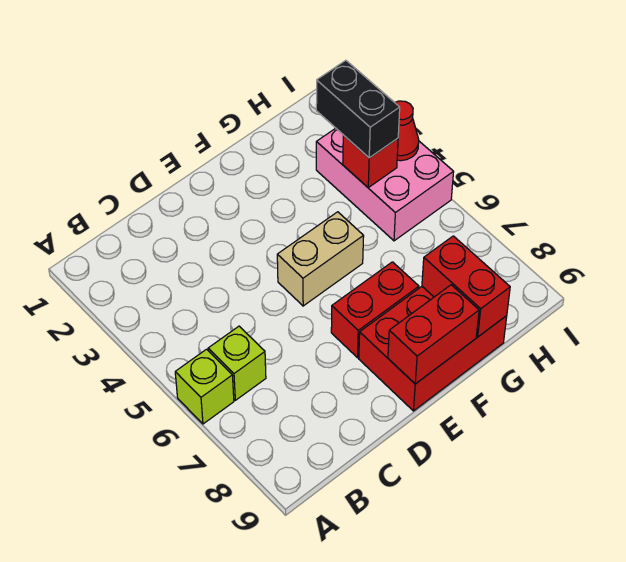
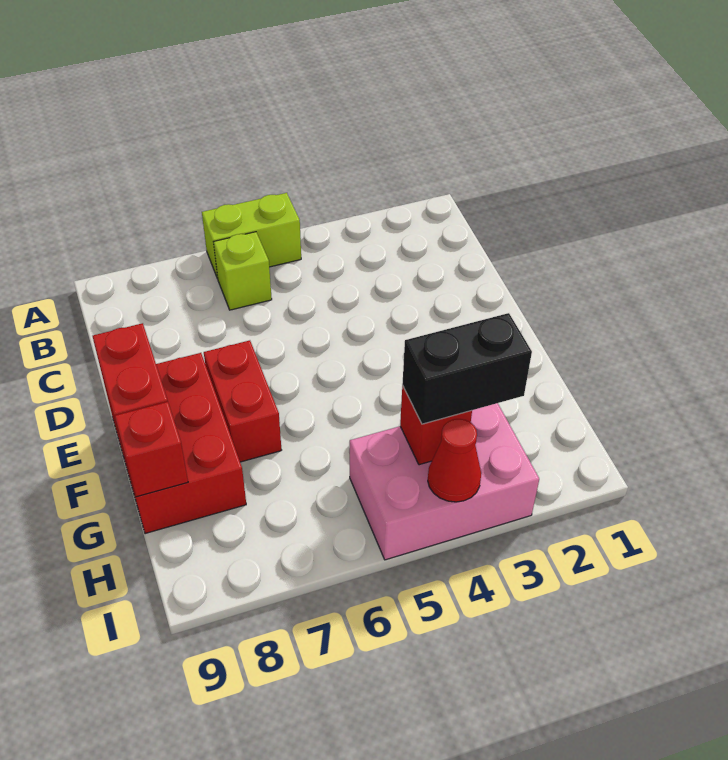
lime 1x1 brick [175,349,234,424] -> lime 1x2 brick [202,193,301,279]
tan 1x2 brick [277,212,364,306] -> none
red 1x2 brick [422,236,510,337] -> red 1x1 brick [115,402,188,497]

